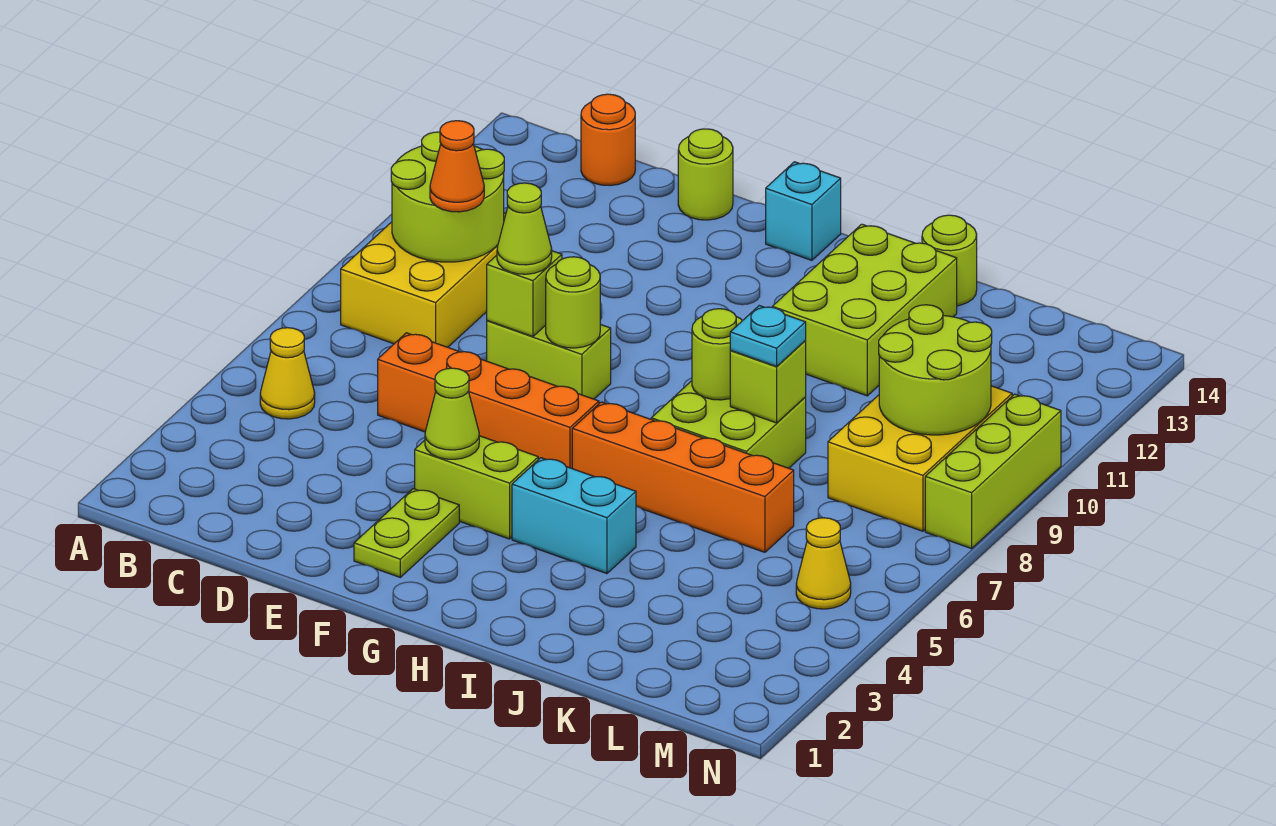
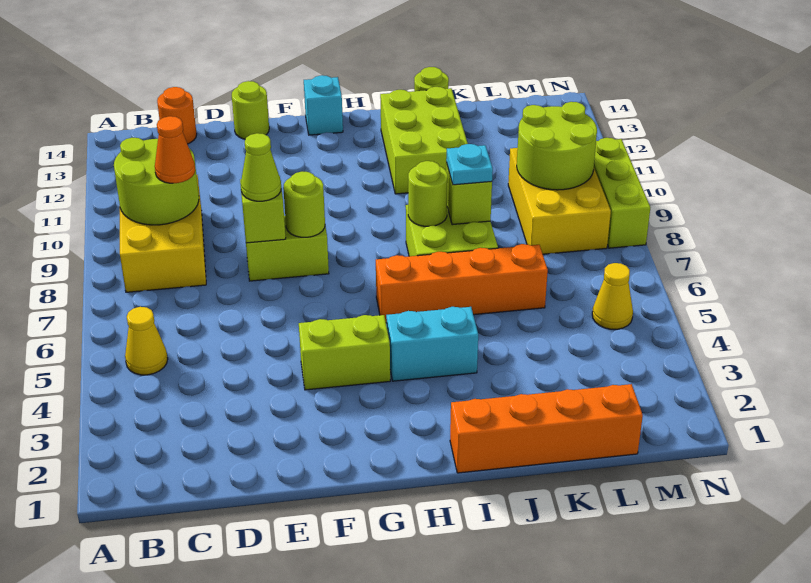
orange 1x4 brick [378,333,599,468] -> orange 1x4 brick moved to [450,384,643,473]
lime 1x2 plate [354,489,459,577] -> none
lime 1x1 cone [425,368,479,459] -> none

